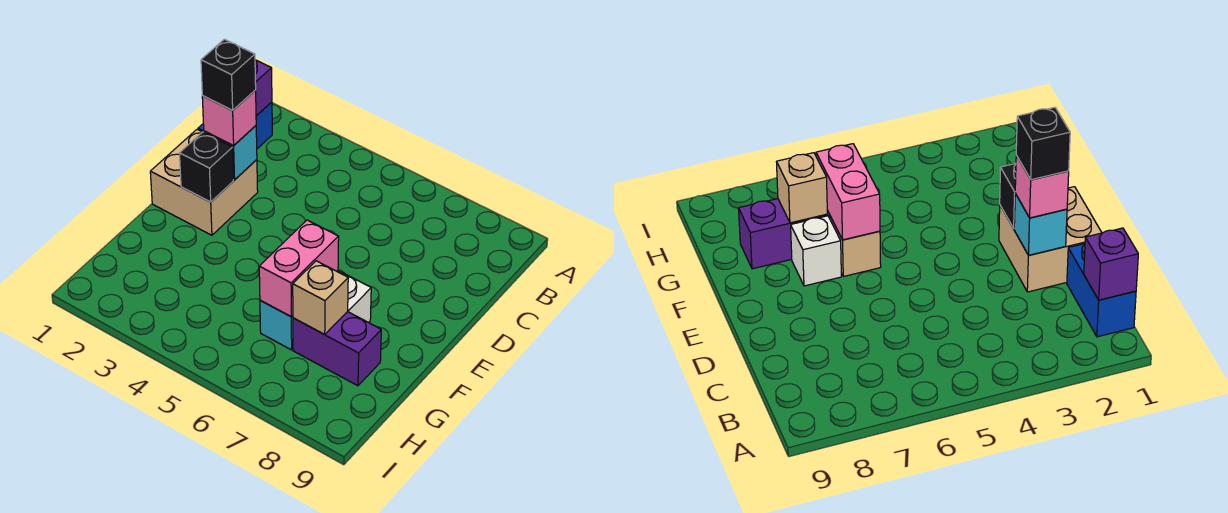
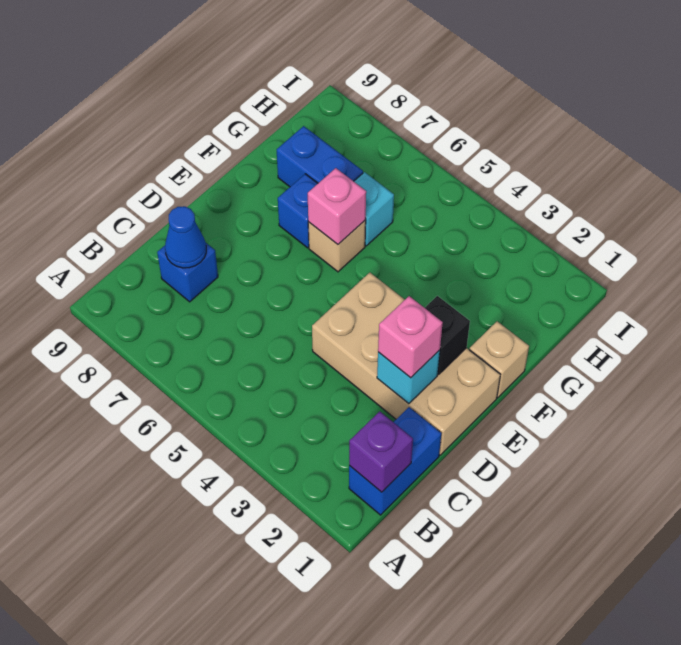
none -> blue 1x1 brick [157,243,218,302]
none -> blue 1x1 cone [165,206,206,268]
tan 2x2 brick [150,129,258,235] -> tan 2x4 brick [312,273,500,455]
black 1x1 brick [201,39,256,110] -> none
pink 1x2 brick [259,220,339,317] -> pink 1x1 brick [308,168,366,244]
white 1x1 brick [339,271,371,323] -> blue 1x1 brick [278,174,318,248]
purple 1x2 brick [293,312,381,386] -> blue 1x2 brick [277,126,363,187]
tan 1x1 brick [293,261,348,334] -> tan 1x1 brick moved to [469,321,529,398]

